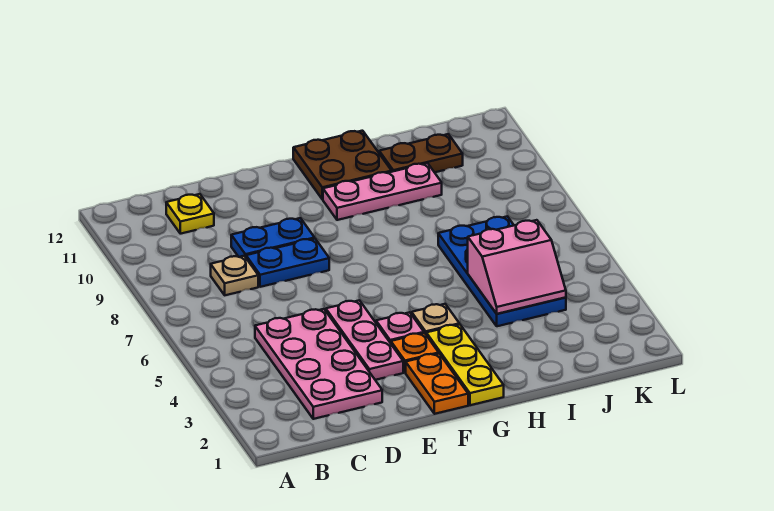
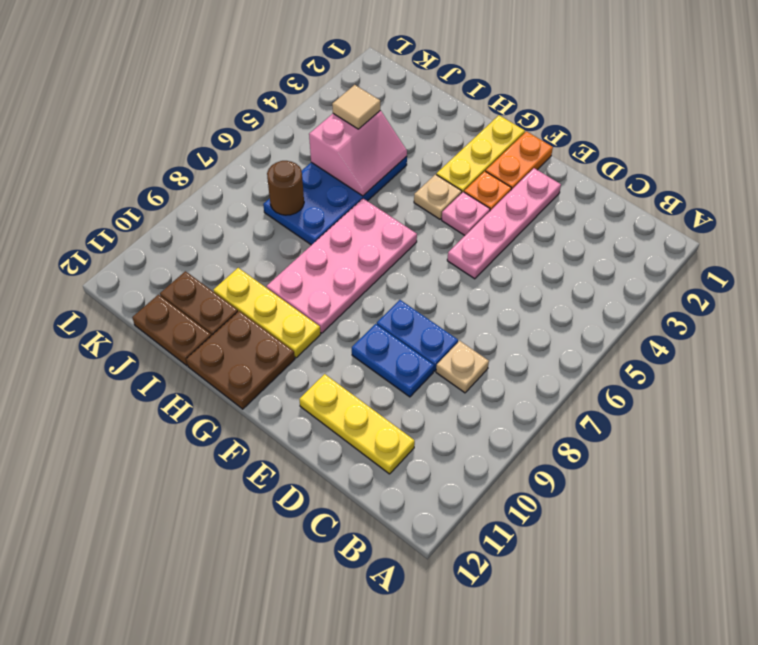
pink 2x4 plate [255,309,382,419] -> pink 2x4 plate moved to [267,199,417,333]
yellow 1x1 plate [166,194,214,234] -> yellow 1x3 plate [299,374,415,474]
pink 1x3 plate [326,300,403,380] -> pink 1x4 plate [447,168,561,279]
pink 1x3 plate [323,163,442,220] -> yellow 1x3 plate [213,268,321,358]
pink 2x2 slope [468,220,566,314] -> pink 2x2 slope turned to [309,111,407,196]
none -> brown 1x2 plate [132,295,211,366]
none -> tan 1x1 tile [332,85,380,129]
none -> brown 1x1 round brick [267,161,304,215]

